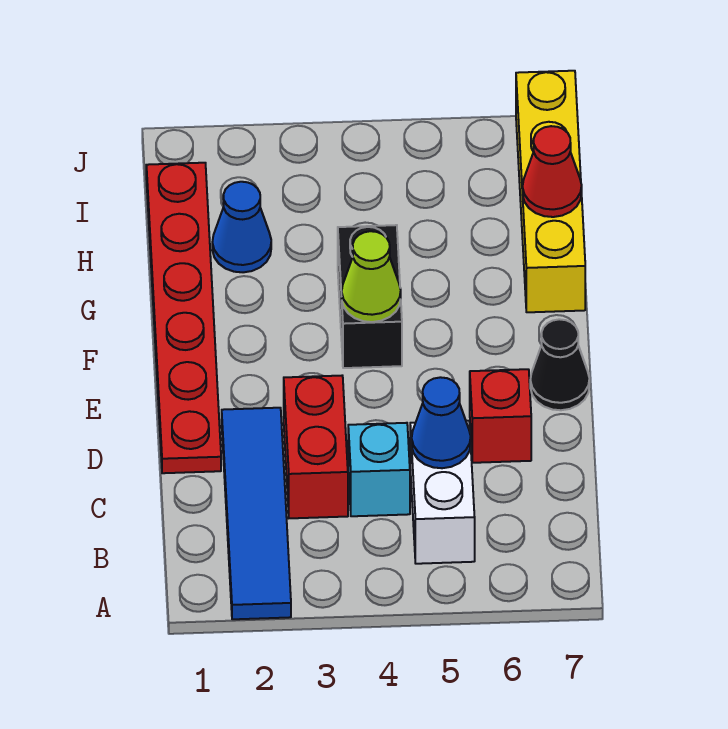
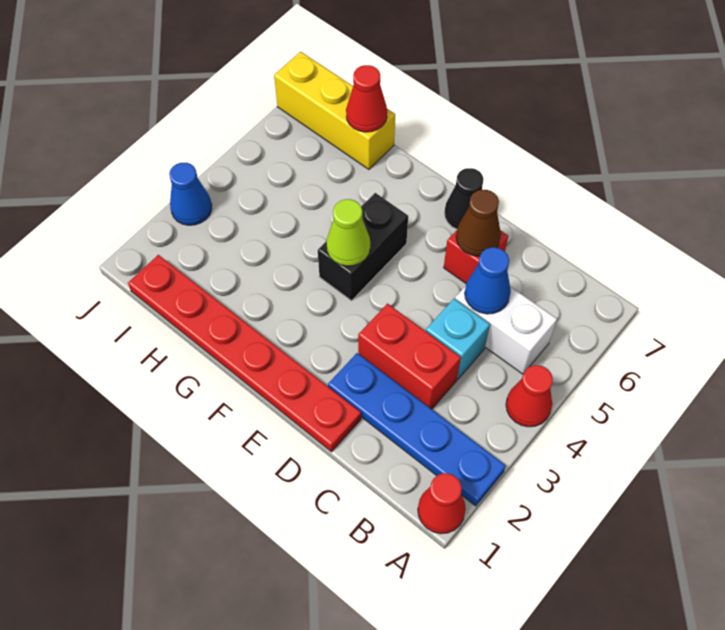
none -> red 1x1 cone [418,473,466,534]
blue 1x4 tile [222,408,291,619] -> blue 1x4 plate [328,353,506,506]
none -> red 1x1 cone [506,365,553,427]
none -> brown 1x1 cone [456,190,501,256]
black 1x2 brick [338,225,402,368] -> black 1x2 brick turned to [318,193,408,301]
yellow 1x4 brick [516,71,585,312] -> yellow 1x3 brick [274,52,395,169]
blue 1x1 cone [212,182,271,272] -> blue 1x1 cone moved to [169,163,212,225]

